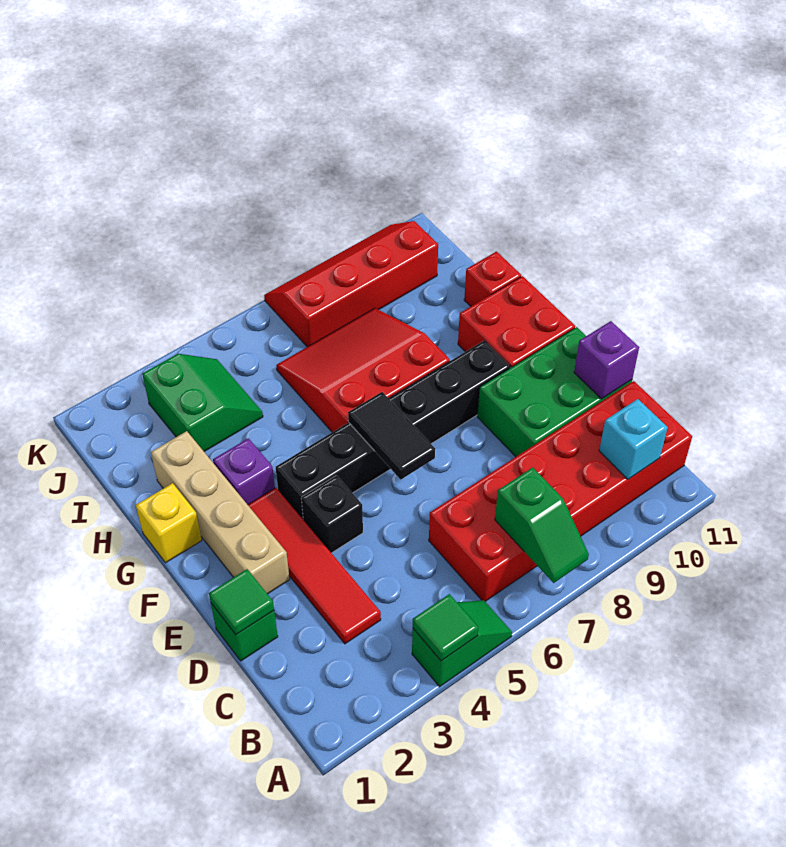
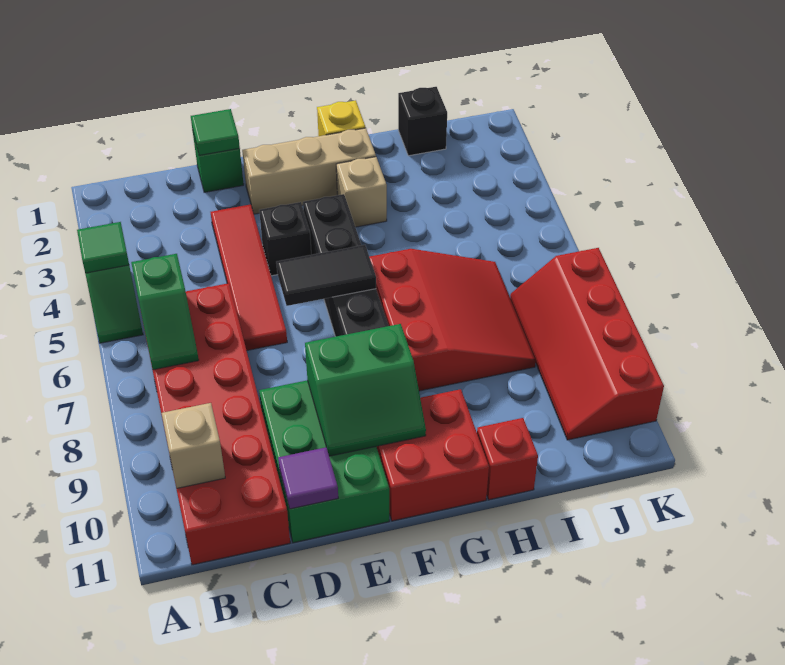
green 1x2 slope [495,467,589,583] -> green 1x2 slope turned to [131,254,199,370]
cyan 1x1 brick [599,399,668,479] -> tan 1x1 brick [161,403,225,488]
red 1x4 tile [248,488,381,644] -> red 1x4 tile turned to [211,204,287,350]
purple 1x1 brick [574,321,639,399] -> purple 1x1 tile [278,447,338,509]
tan 1x4 brick [151,431,290,594] -> tan 1x3 brick [242,128,376,214]
purple 1x1 brick [213,438,275,505] -> tan 1x1 brick [336,157,387,227]
none -> black 1x1 brick [398,87,447,156]
green 2x2 slope [142,354,263,451] -> green 2x2 slope moved to [305,324,426,456]
red 2x4 slope [264,221,438,347] -> red 2x4 slope turned to [510,248,664,440]

